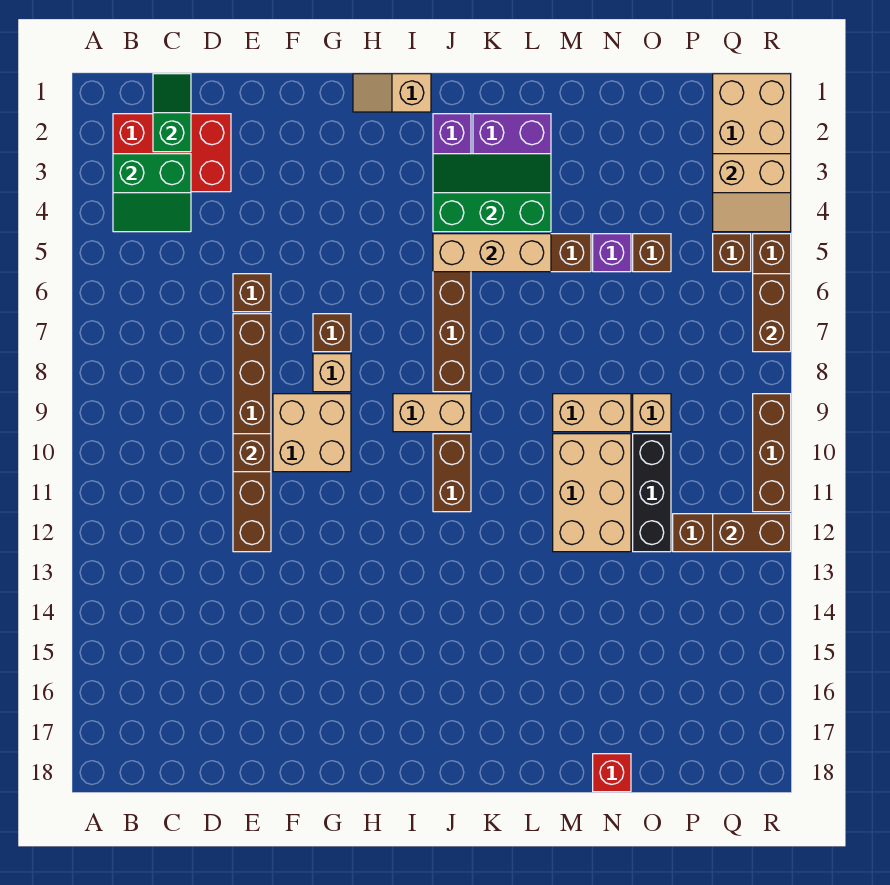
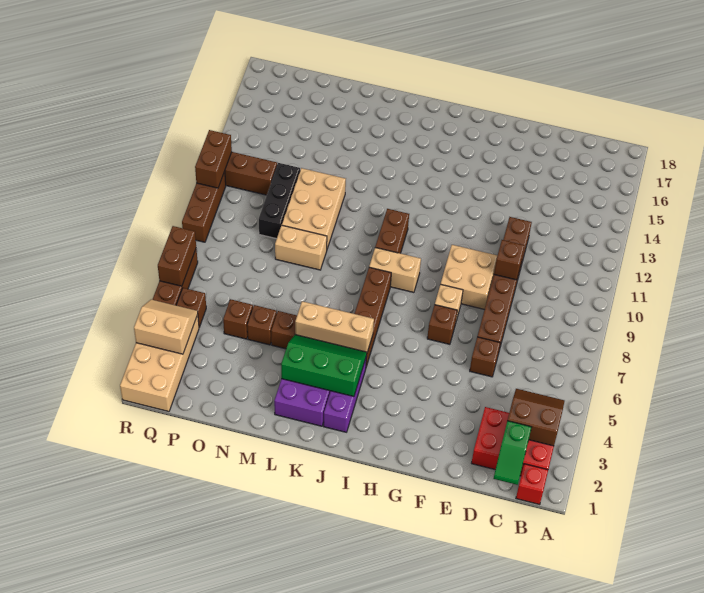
green 2x2 slope [113,154,191,232] -> brown 2x2 slope [507,389,565,446]
tan 1x2 slope [353,74,431,112] -> none
green 2x3 slope [433,154,551,232] -> green 2x3 slope turned to [281,335,367,396]
purple 1x1 brick [593,234,631,272] -> brown 1x1 brick [247,305,277,345]
red 1x1 brick [593,754,631,792] -> red 1x1 brick moved to [516,464,548,505]
tan 1x1 brick [633,394,671,432] -> none
brown 1x2 brick [713,514,791,552] -> brown 1x2 brick turned to [195,130,232,188]

